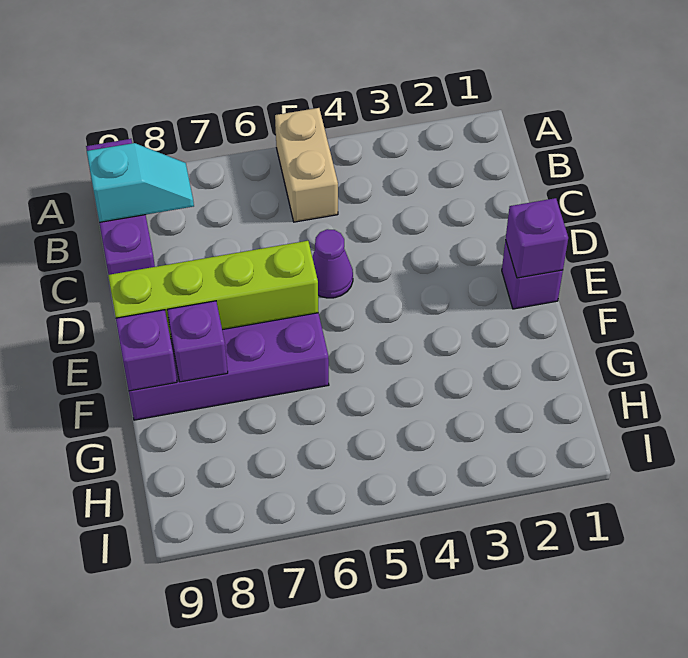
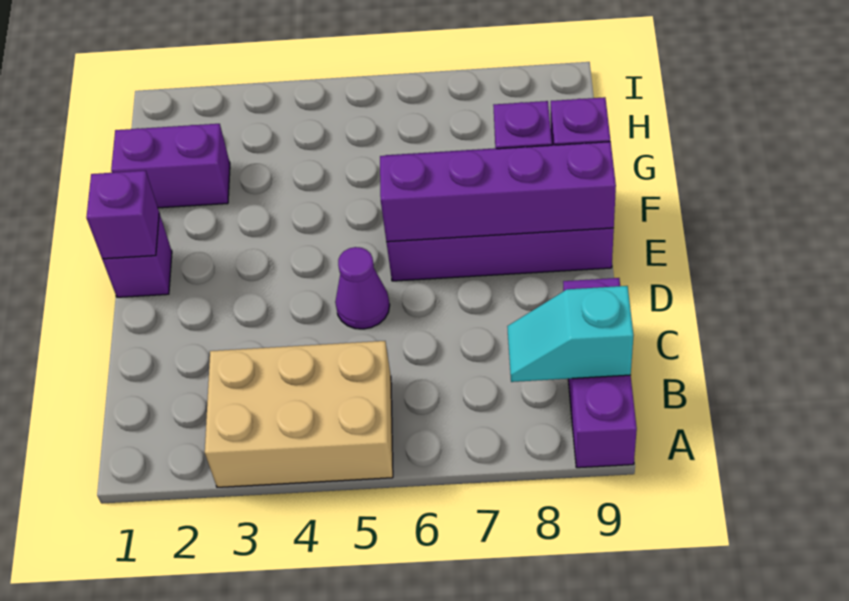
tan 1x2 brick [275,108,338,222] -> tan 2x3 brick [205,341,393,487]
lime 1x4 brick [108,241,319,339] -> purple 1x4 brick [380,142,616,242]
none -> purple 1x2 brick [111,124,230,208]

